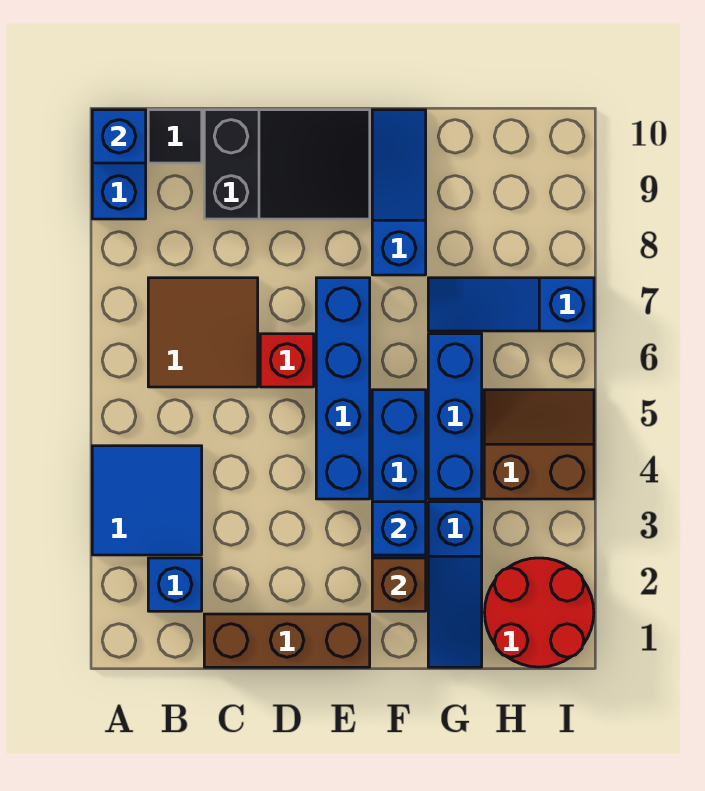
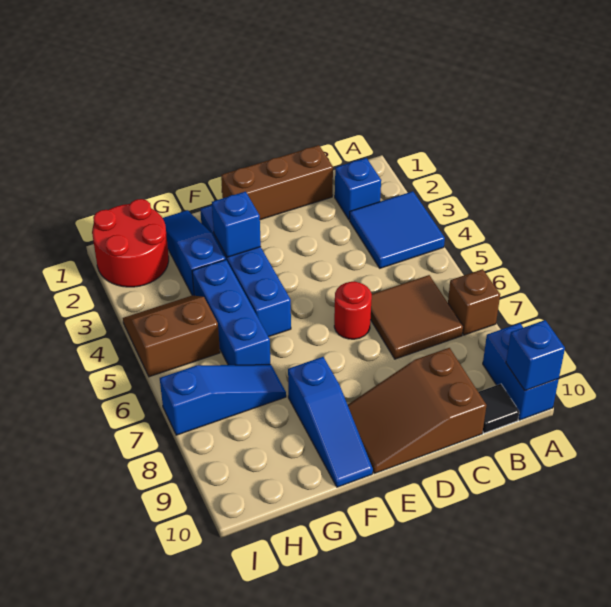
black 2x3 slope [204,110,370,219] -> brown 2x3 slope [348,348,487,473]
red 1x1 brick [260,334,314,387] -> red 1x1 round brick [334,281,372,339]
blue 1x4 brick [316,278,370,499] -> none
brown 1x1 brick [372,558,426,611] -> brown 1x1 brick moved to [448,269,500,335]
brown 2x2 slope [484,390,594,499] -> brown 2x2 slope turned to [123,295,220,377]

